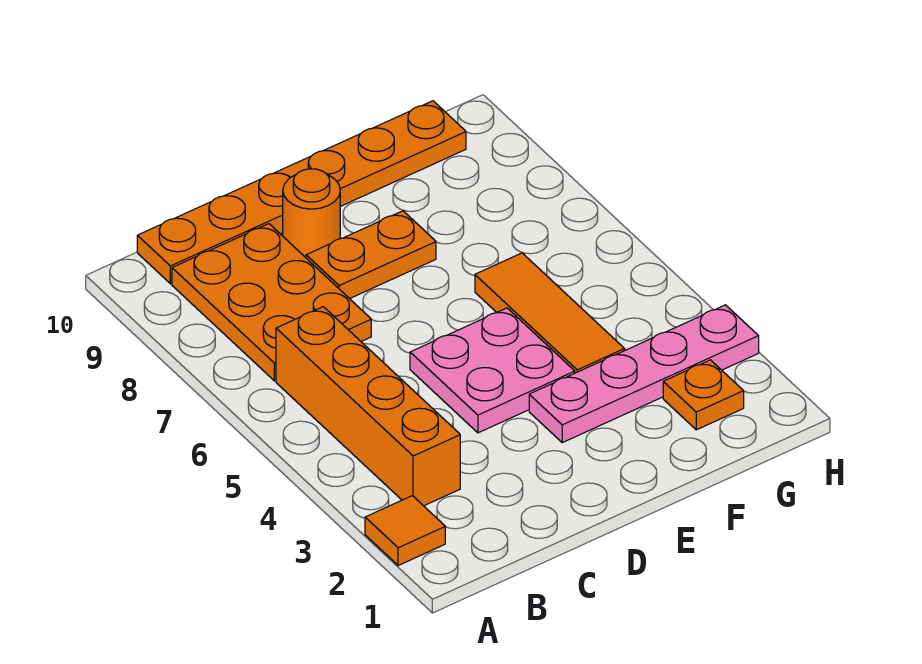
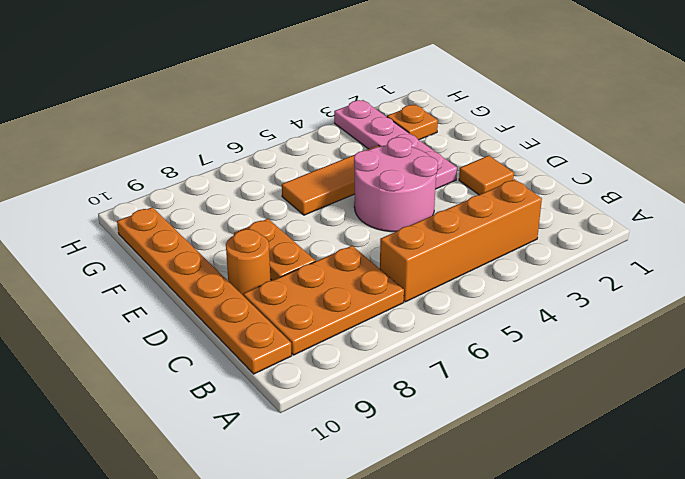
orange 1x1 tile [365,496,445,566] -> orange 1x1 tile moved to [459,155,514,195]
pink 2x2 plate [410,308,575,433] -> pink 2x2 round brick [354,137,438,232]

